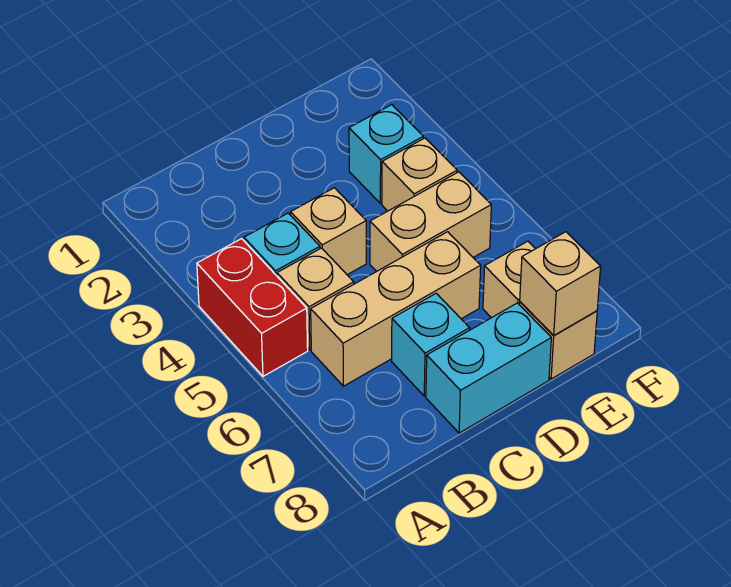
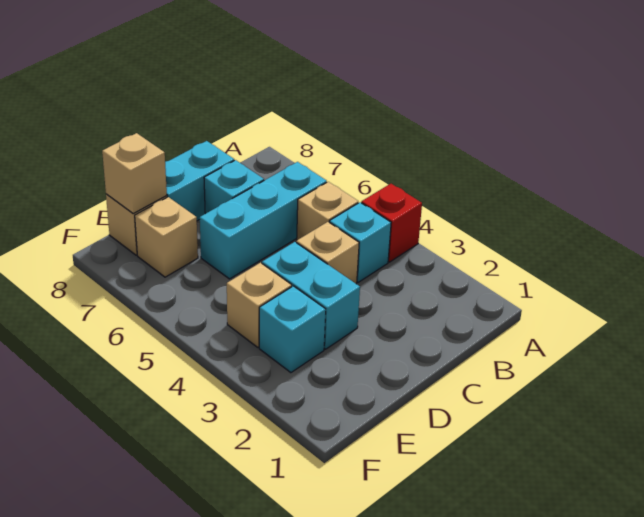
red 1x2 brick [197,239,308,376] -> red 1x1 brick [361,184,422,262]
tan 1x3 brick [311,232,481,386] -> cyan 1x3 brick [200,162,327,279]
none -> cyan 1x2 brick [262,242,360,349]
tan 1x2 brick [370,172,491,271] -> none

